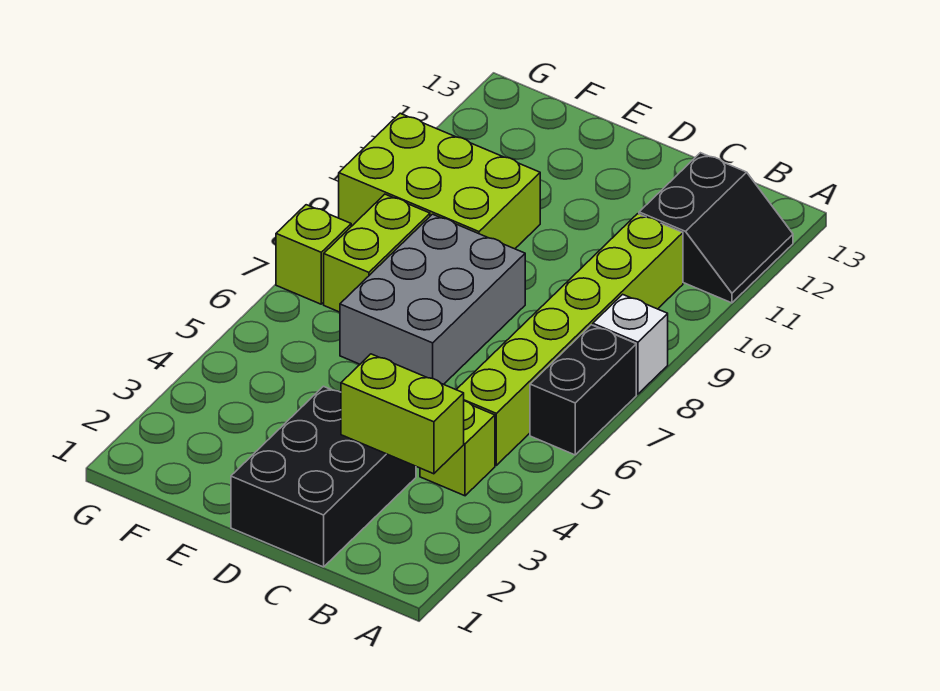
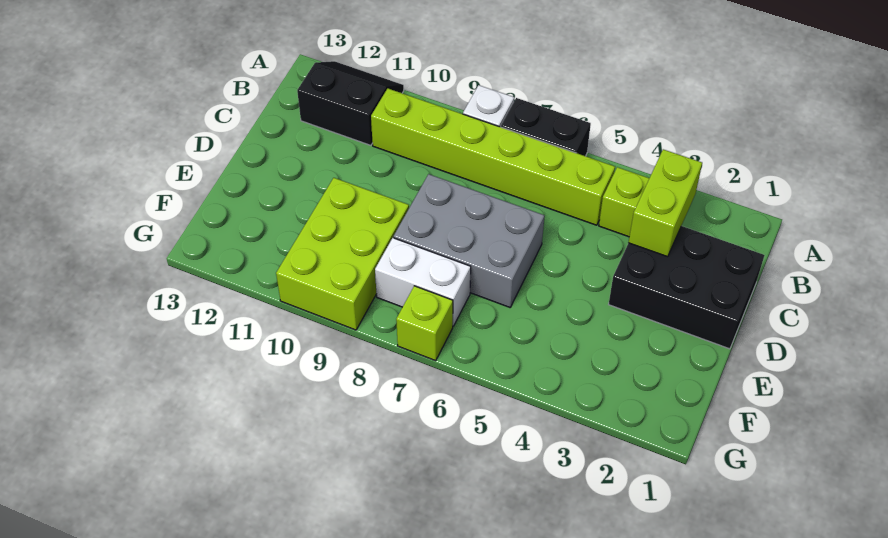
lime 1x2 brick [324,194,430,312] -> white 1x2 brick [375,238,471,326]

